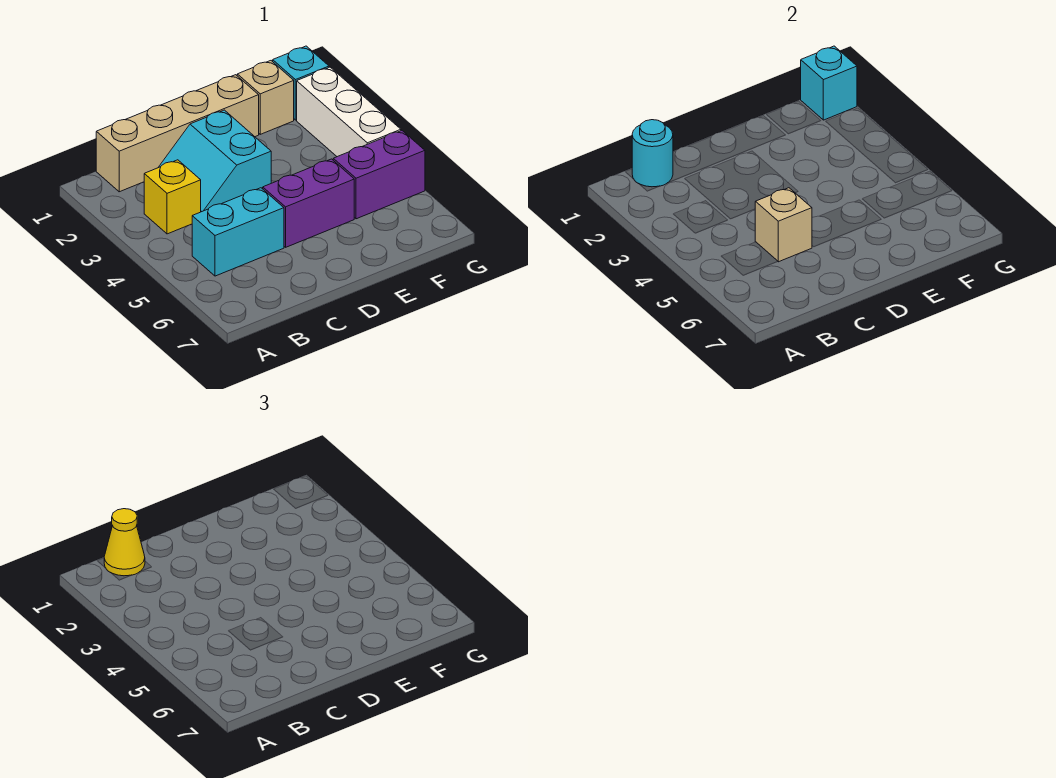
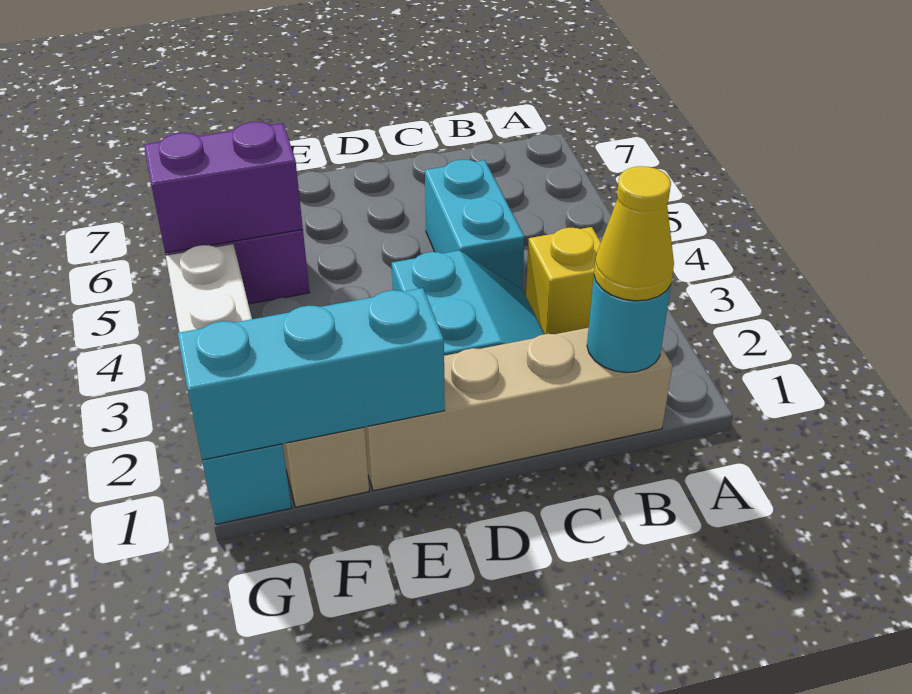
cyan 1x2 brick [192,188,284,276] -> cyan 1x2 brick turned to [425,160,524,289]
tan 1x1 brick [755,188,812,262] -> none
purple 1x2 brick [263,159,354,247] -> purple 1x2 brick moved to [144,122,303,253]
cyan 1x1 brick [801,46,857,120] -> cyan 1x3 brick [178,288,445,460]

